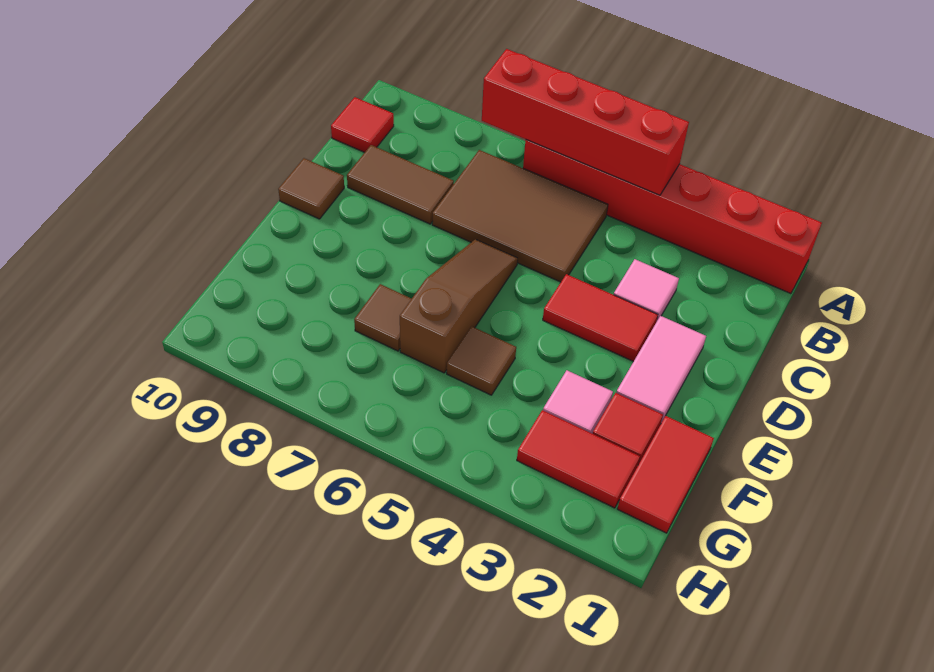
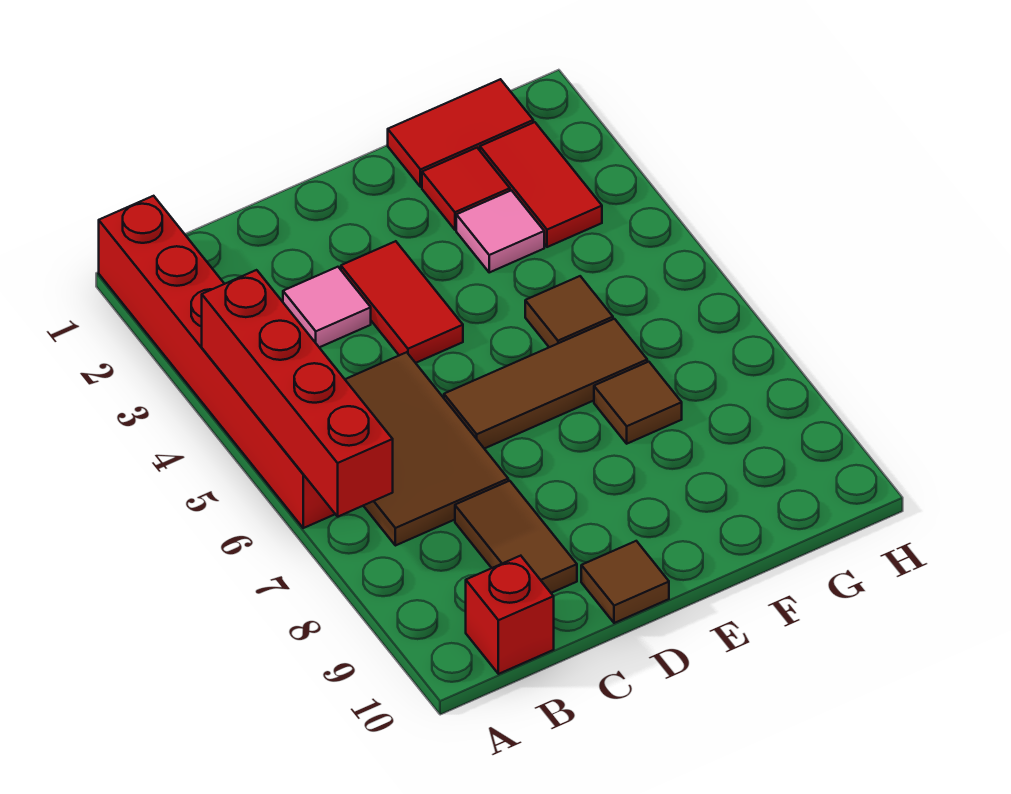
red 1x1 tile [331,97,394,152] -> red 1x1 brick [466,556,554,674]
pink 1x2 tile [616,316,706,423] -> none
brown 1x3 slope [400,239,518,373] -> brown 1x3 tile [444,319,647,449]

